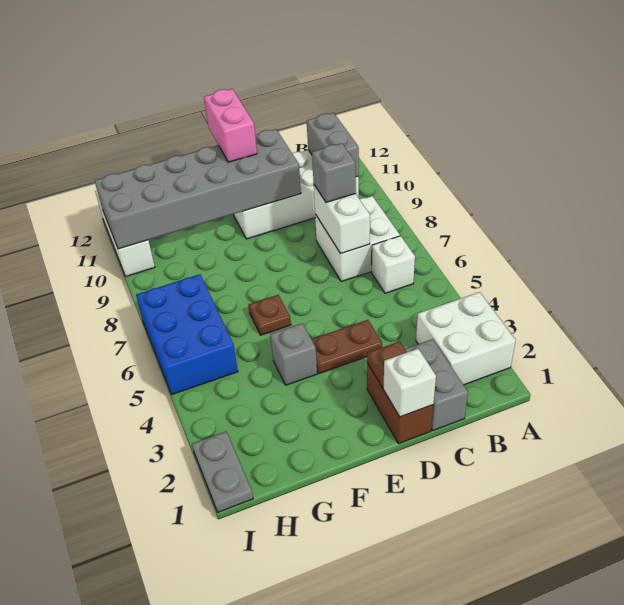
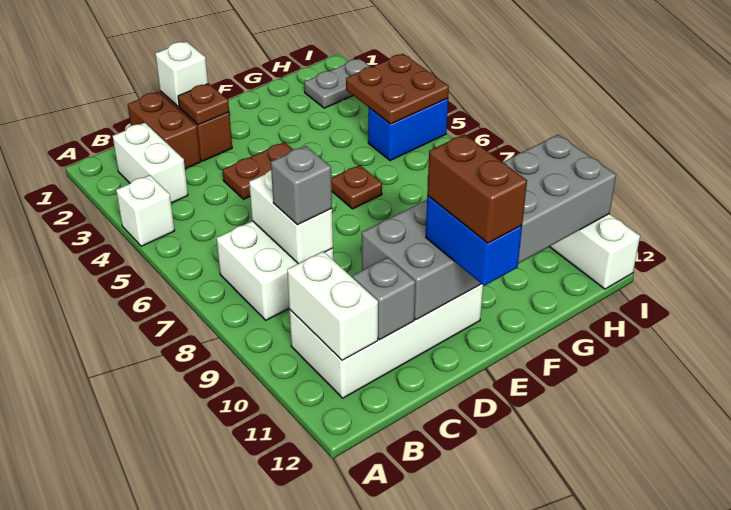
white 2x2 brick [416,292,516,385] -> white 1x2 brick [113,123,188,203]
white 1x1 brick [372,236,415,293] -> white 1x1 brick moved to [116,175,175,246]
grey 1x2 brick [307,113,359,177] -> white 1x2 brick [287,251,378,360]
grey 1x2 brick [405,339,468,431] -> brown 1x2 brick [128,92,201,169]
pink 1x2 brick [204,89,257,162] -> blue 1x2 brick [426,196,522,286]
none -> brown 1x2 brick [427,134,527,243]
grey 1x1 brick [270,323,317,385] -> grey 1x1 brick moved to [353,257,416,340]
none -> brown 2x2 plate [346,54,449,124]
blue 2x3 brick [136,274,238,394] -> blue 1x2 brick [368,99,448,161]
grey 1x2 plate [192,432,253,512] -> grey 1x2 plate turned to [304,59,370,108]

